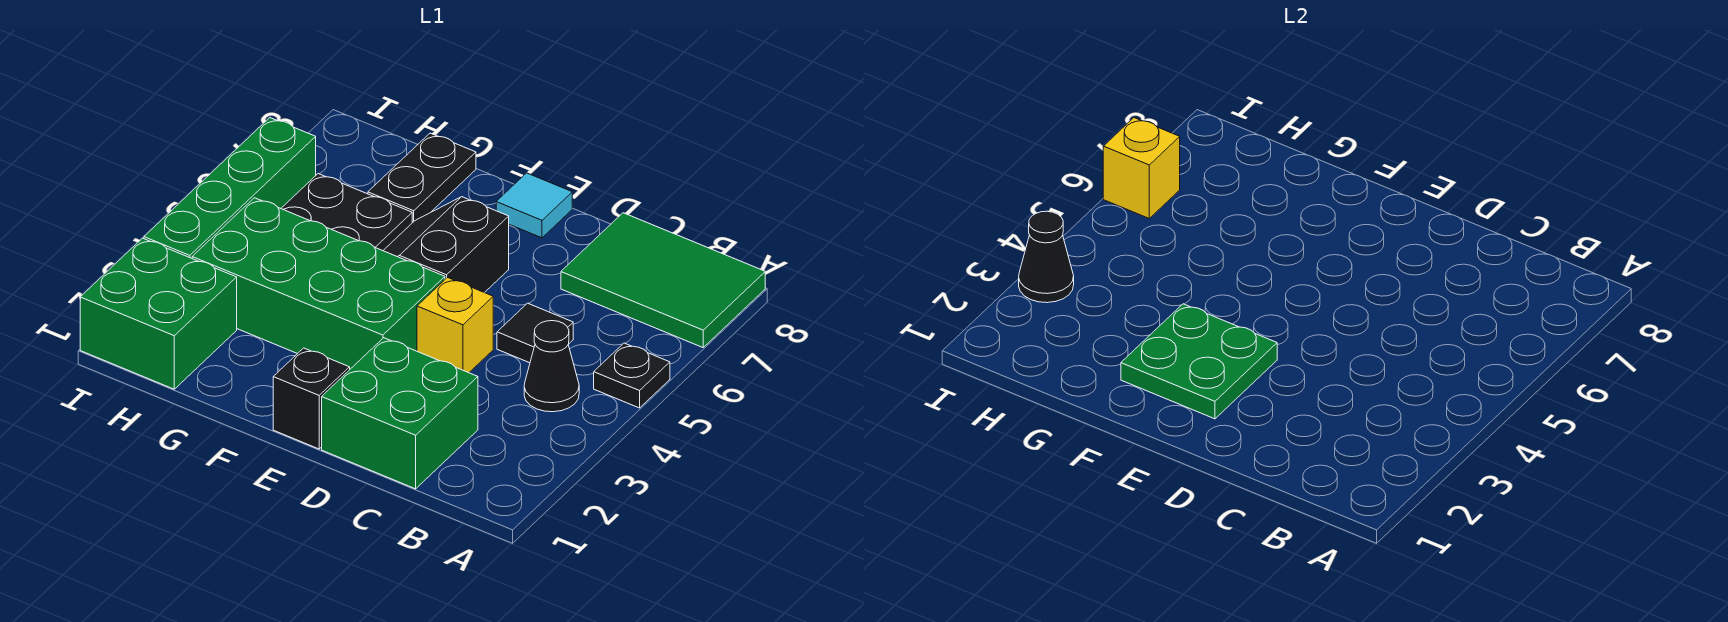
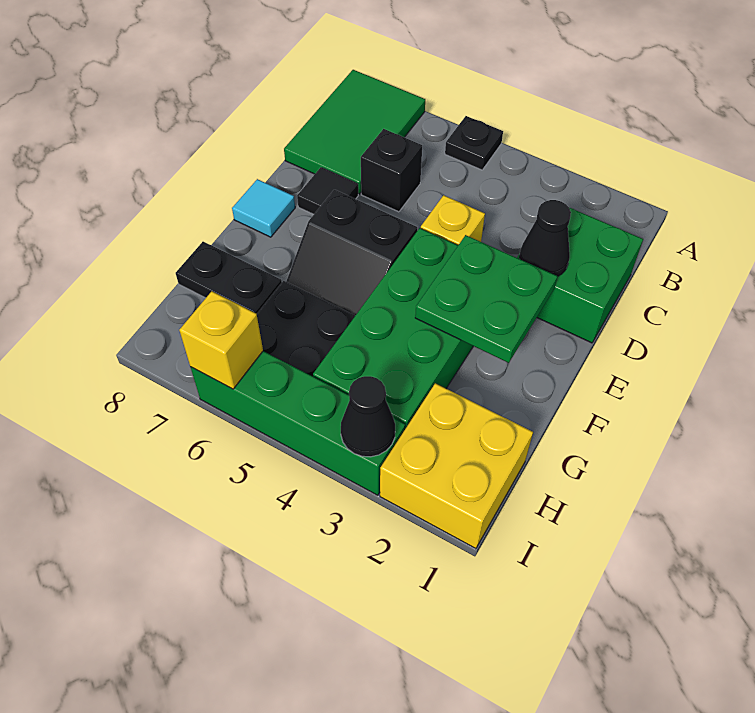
black 1x1 cone [524,321,579,412] -> black 1x1 cone moved to [519,200,571,276]
black 1x1 tile [497,303,573,363] -> black 1x1 tile moved to [297,167,358,214]
black 1x1 brick [273,348,350,449] -> black 1x1 brick moved to [361,129,422,212]
green 2x2 brick [80,238,237,389] -> yellow 2x2 brick [380,383,533,549]

